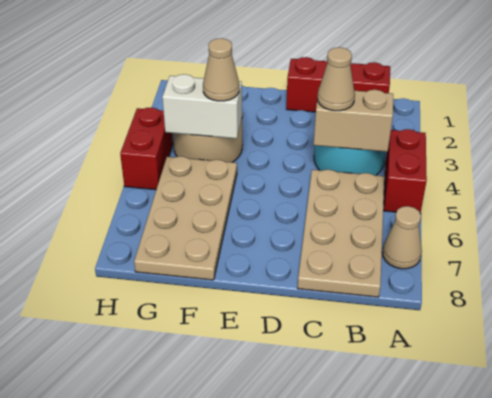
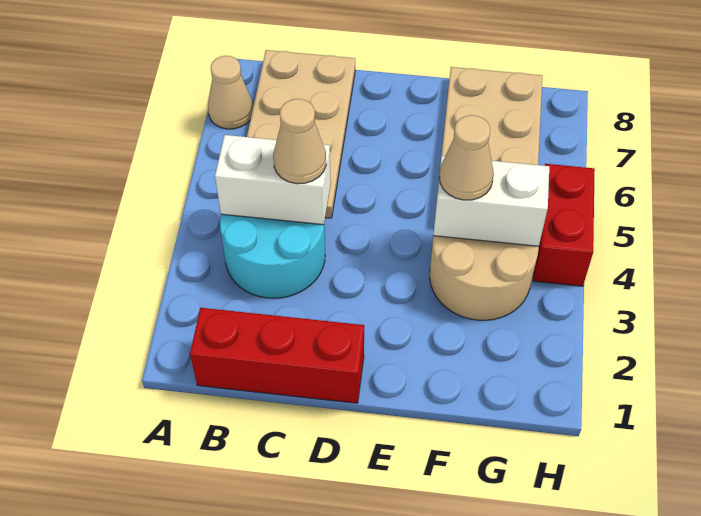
red 1x2 brick [384,129,427,213] -> none
tan 1x2 brick [314,90,393,152] -> white 1x2 brick [215,135,331,225]

